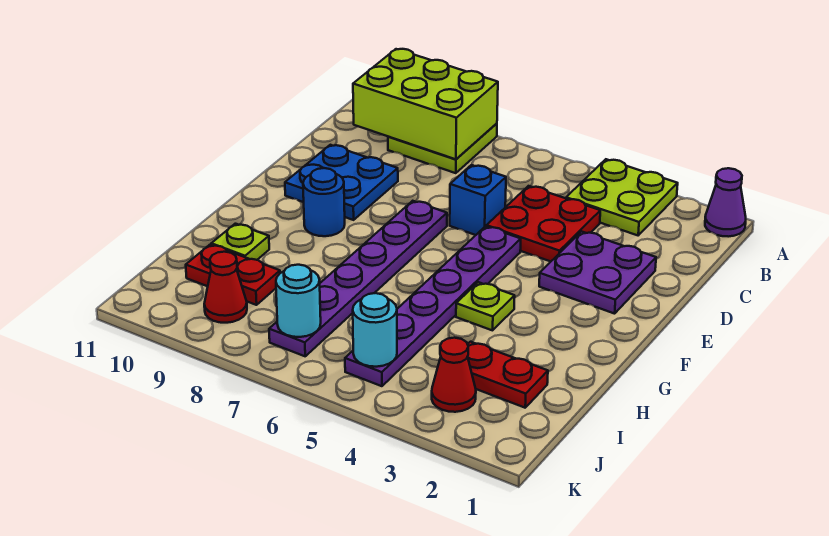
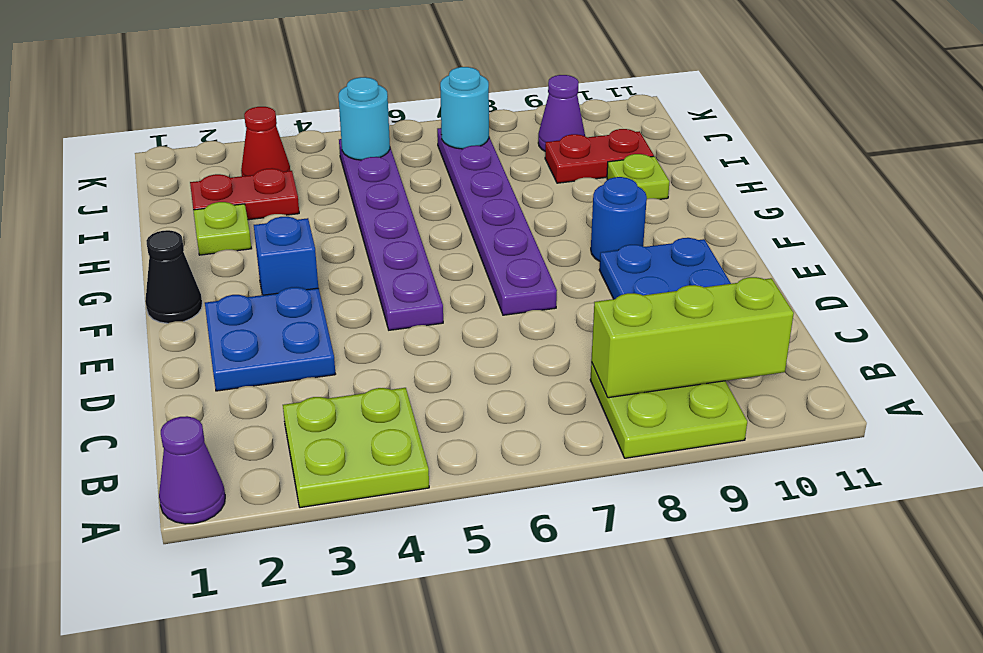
lime 2x3 brick [353,49,498,159] -> lime 1x3 brick [591,277,794,398]
red 2x2 plate [486,186,600,262] -> none
purple 2x2 plate [539,231,656,314] -> blue 2x2 plate [205,287,335,391]
blue 1x1 brick [450,165,506,235] -> blue 1x1 brick moved to [254,217,318,295]
none -> black 1x1 cone [145,230,202,323]
lime 1x1 plate [456,282,515,330] -> lime 1x1 plate moved to [193,202,252,255]
red 1x1 cone [204,252,247,323] -> purple 1x1 cone [538,75,585,151]

